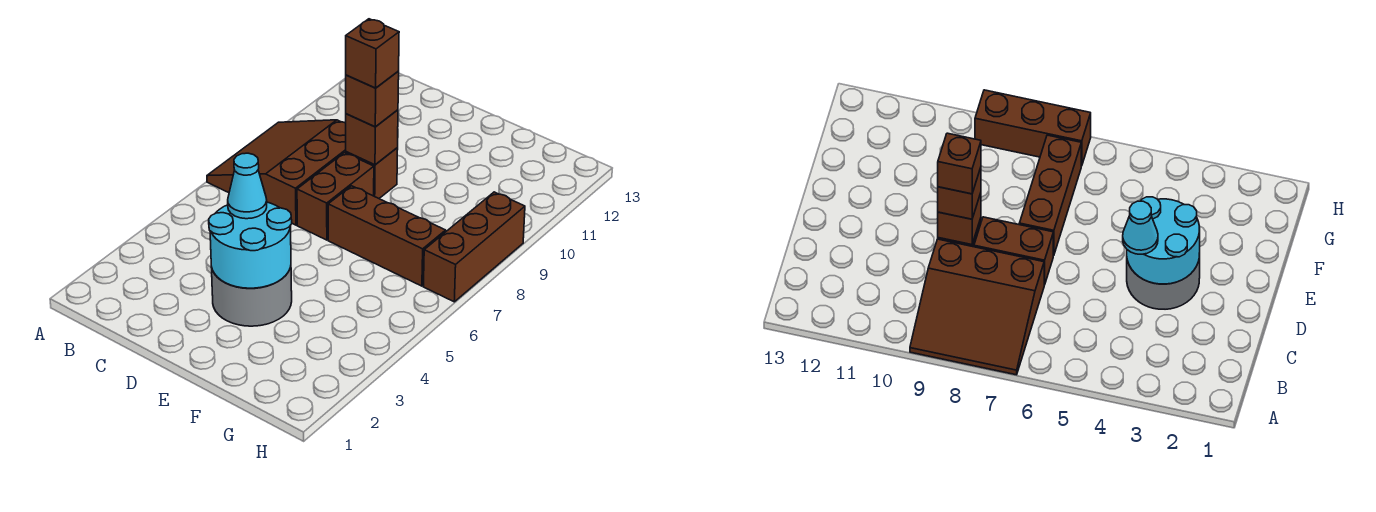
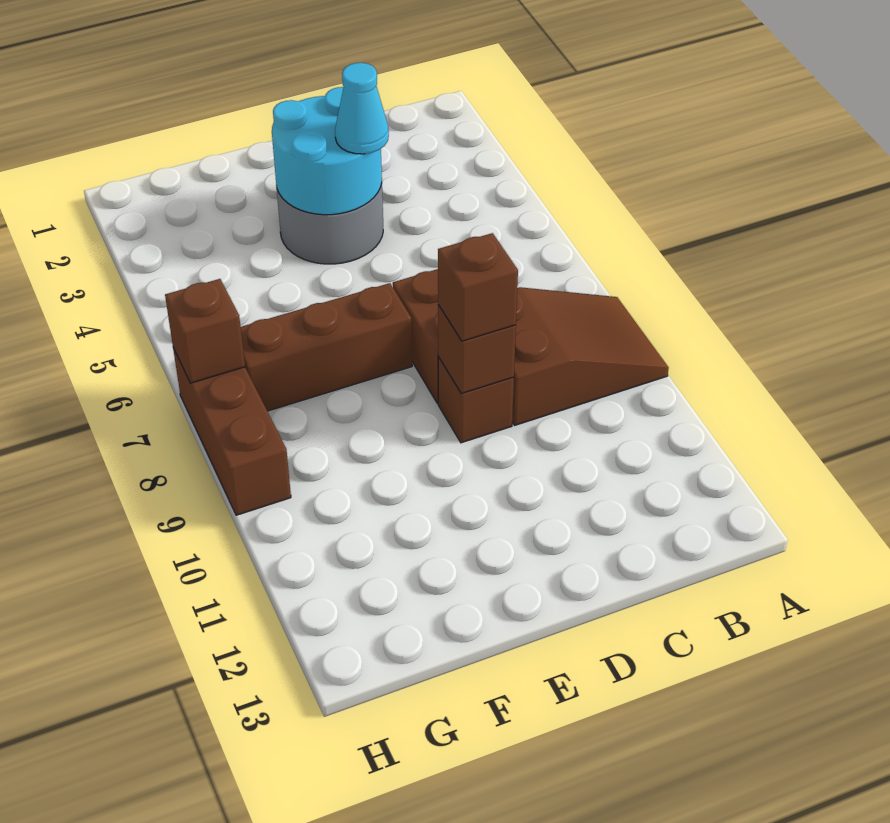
brown 3x3 slope [207,120,346,225] -> brown 2x3 slope [512,287,669,425]
brown 1x1 brick [346,19,399,88] -> brown 1x1 brick moved to [165,279,245,383]

